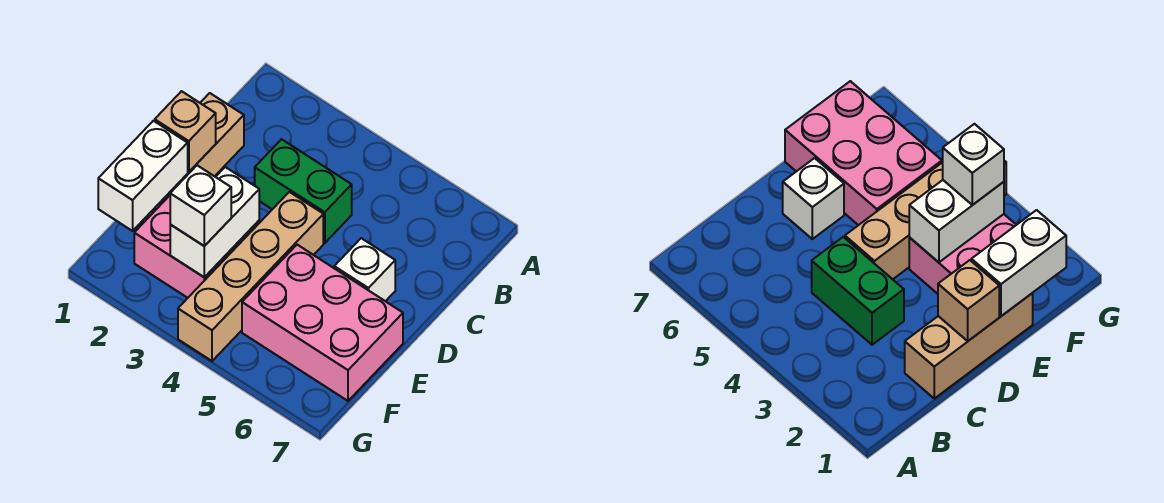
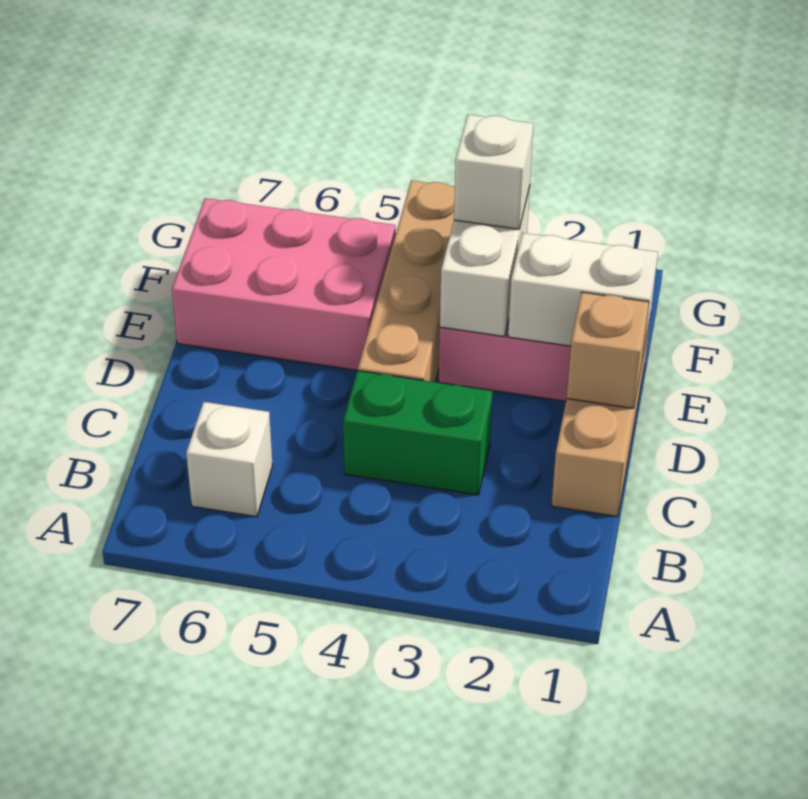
white 1x1 brick [334,238,395,301] -> white 1x1 brick moved to [186,402,273,517]
white 1x2 brick [98,121,188,231] -> white 1x2 brick turned to [508,233,658,353]

